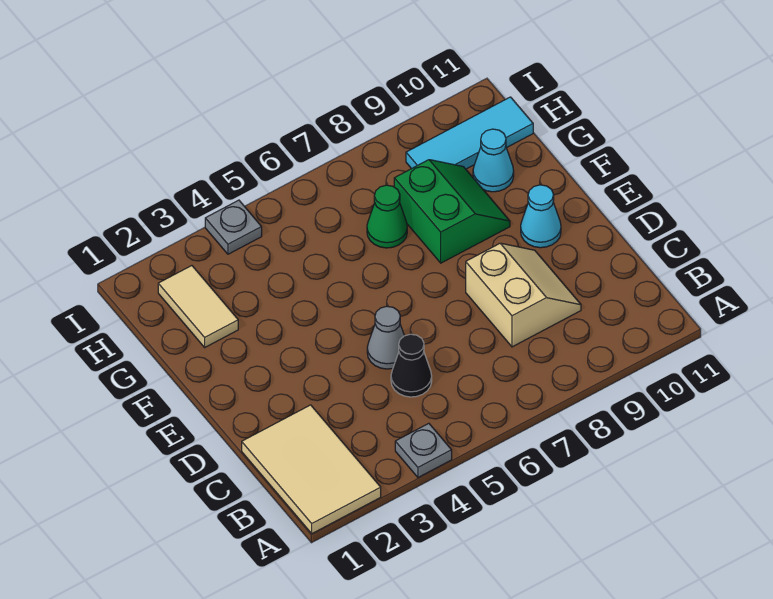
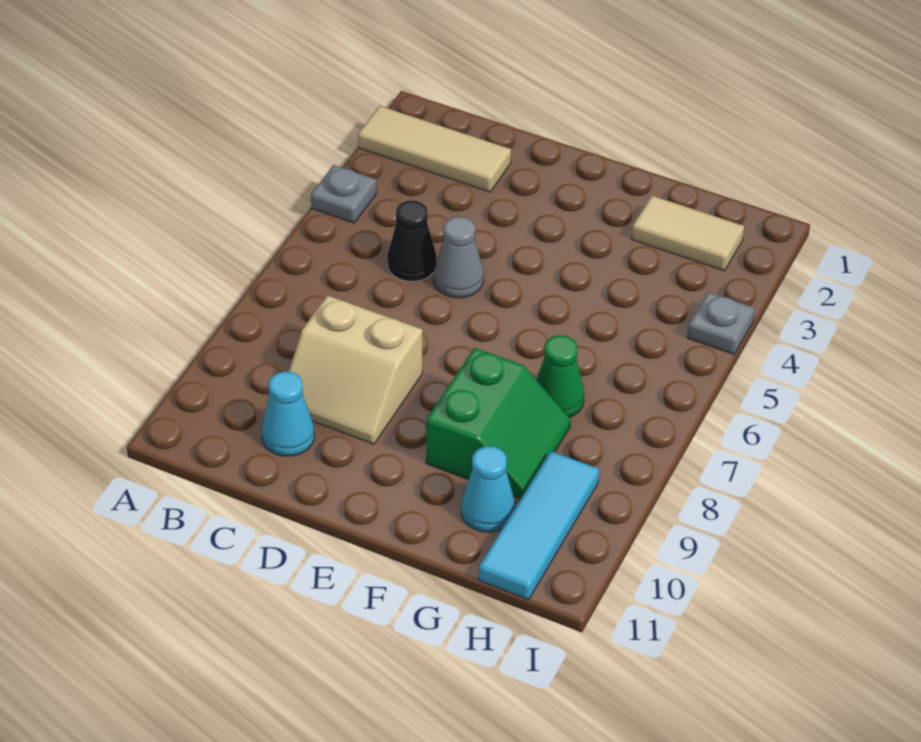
tan 2x3 tile [242,405,381,534] -> tan 1x3 tile [358,106,511,192]
cyan 1x1 cone [521,185,561,248] -> cyan 1x1 cone moved to [262,372,314,456]
green 2x2 slope [394,160,510,263] -> green 2x2 slope turned to [426,348,570,499]

